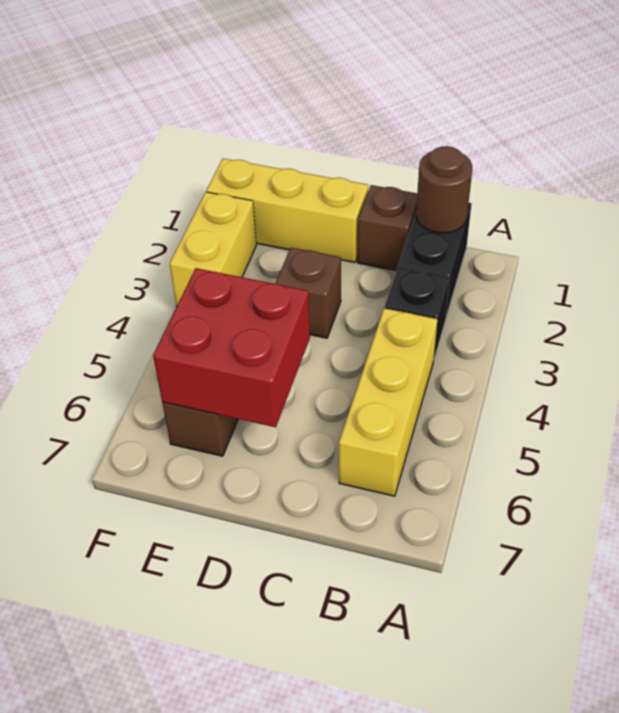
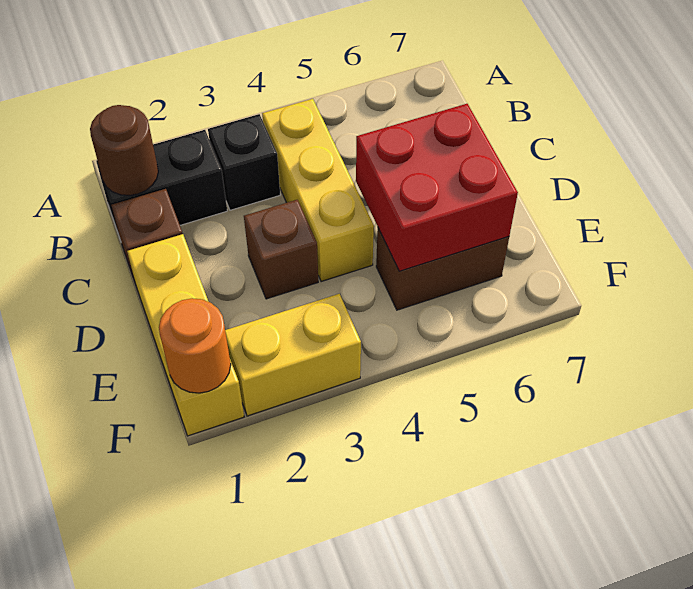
yellow 1x3 brick [339,308,437,496] -> yellow 1x3 brick turned to [262,99,374,282]
none -> orange 1x1 round brick [159,298,231,393]

